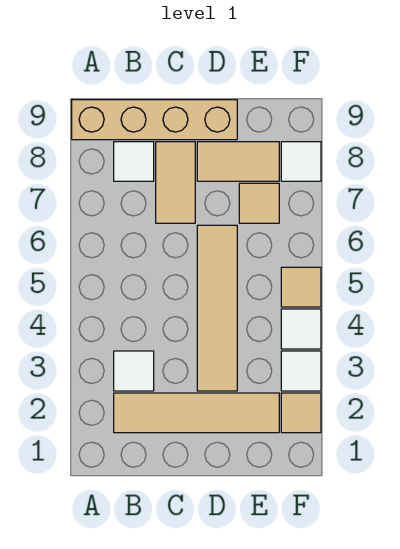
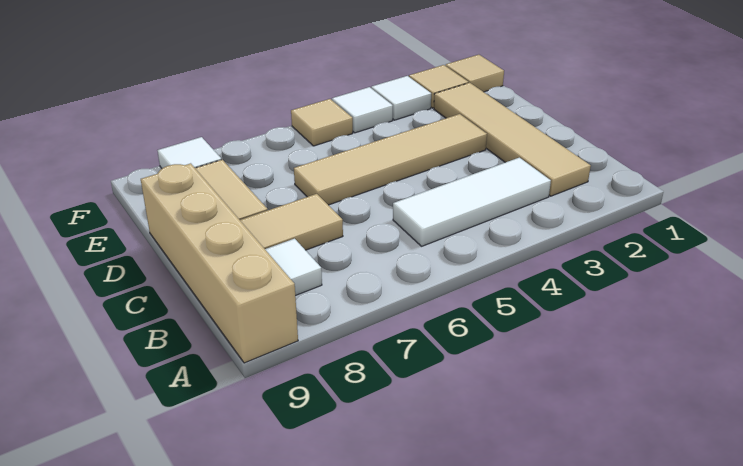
white 1x1 tile [114,351,154,391] -> white 1x3 tile [393,158,551,246]
tan 1x1 tile [239,183,279,223] -> tan 1x1 tile moved to [446,55,504,92]

